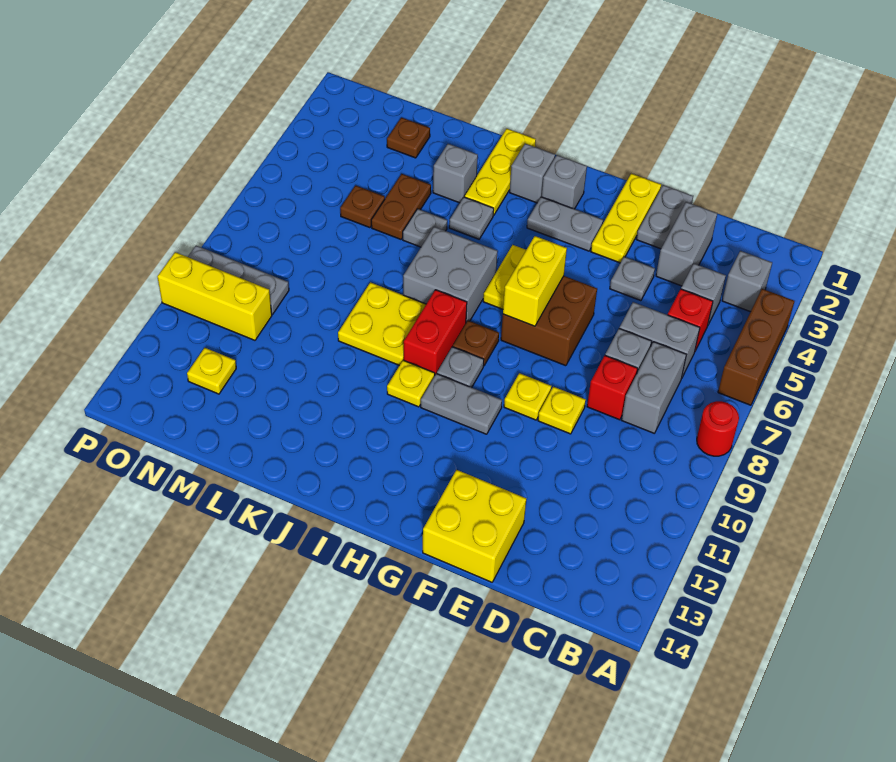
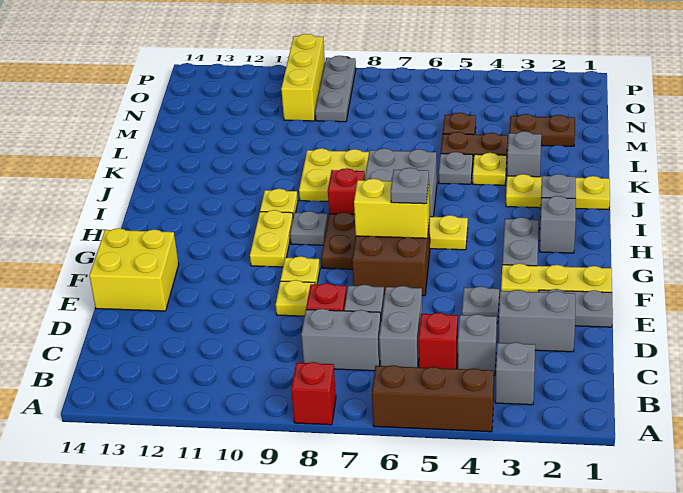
red 1x1 round brick [697,401,739,456] -> red 1x1 brick [291,362,336,425]
grey 1x2 plate [421,374,502,434] -> yellow 1x2 plate [250,210,293,267]
brown 1x1 plate [453,321,499,366] -> brown 1x2 plate [321,212,356,269]
red 1x2 brick [404,290,467,374] -> red 1x1 brick [328,168,365,214]
grey 1x1 plate [449,197,494,239] -> grey 1x1 plate moved to [391,168,429,204]
brown 1x1 plate [387,118,430,158] -> brown 1x2 plate [509,114,575,146]
yellow 1x1 plate [187,348,236,394] -> yellow 1x1 plate moved to [473,153,507,185]

